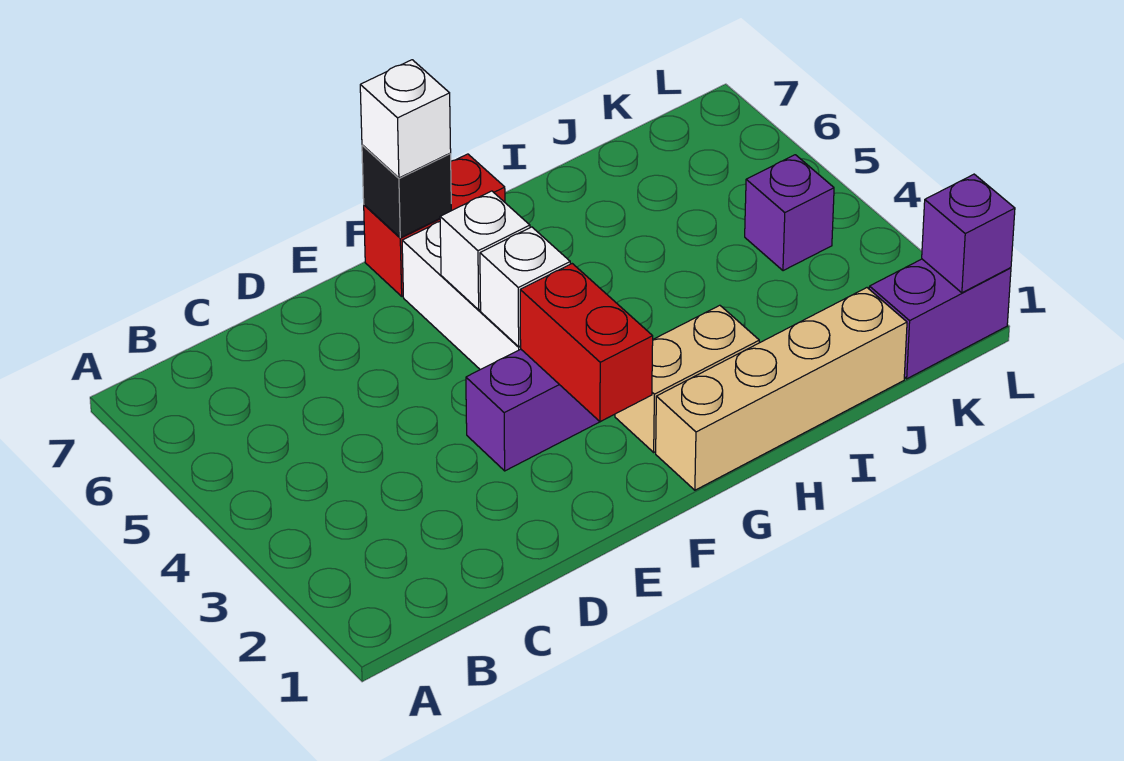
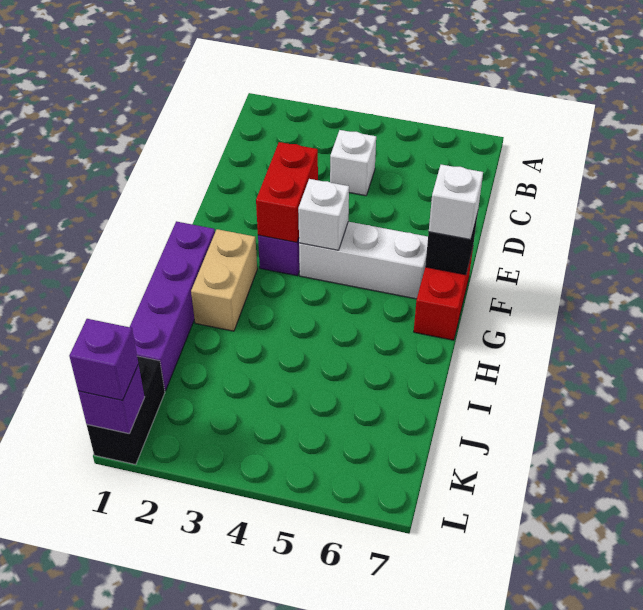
red 1x2 brick [520,264,653,422] -> red 1x2 brick turned to [256,142,318,243]
white 1x1 brick [440,191,530,310] -> white 1x1 brick moved to [330,130,376,196]
tan 1x4 brick [656,288,907,490] -> purple 1x4 brick [130,221,215,391]
purple 1x2 brick [869,259,1011,379] -> black 1x2 brick [87,356,165,465]
purple 1x1 brick [745,155,834,271] -> purple 1x1 brick moved to [69,319,138,401]

